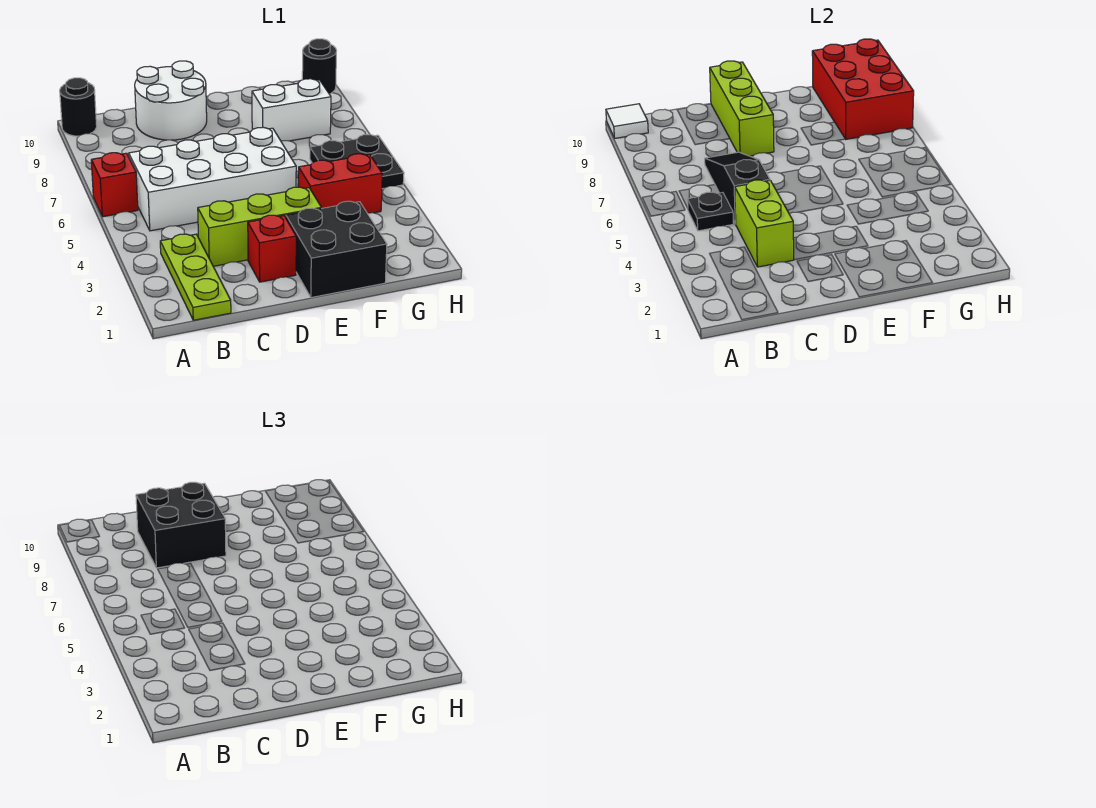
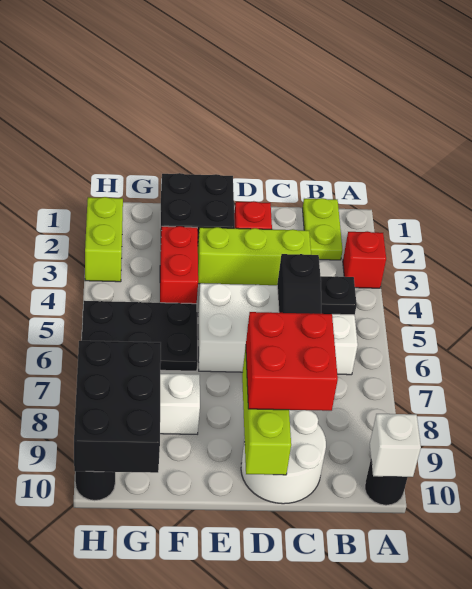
red 1x1 brick [91,153,138,217] -> red 1x1 brick moved to [343,231,386,288]
white 1x1 tile [606,104,648,138] -> white 1x1 brick [370,414,421,477]
lime 1x3 plate [160,234,231,320] -> lime 1x2 plate [303,198,343,260]
lime 1x2 brick [735,180,794,267] -> lime 1x2 brick moved to [85,197,123,282]
black 2x2 brick [136,482,226,568] -> red 2x2 brick [246,312,338,411]
red 1x2 brick [298,154,382,213] -> red 1x2 brick turned to [160,226,198,304]
black 2x2 plate [310,135,404,189] -> black 2x3 plate [82,301,198,371]
red 2x3 brick [812,39,914,139] -> black 2x3 brick [74,340,161,473]

